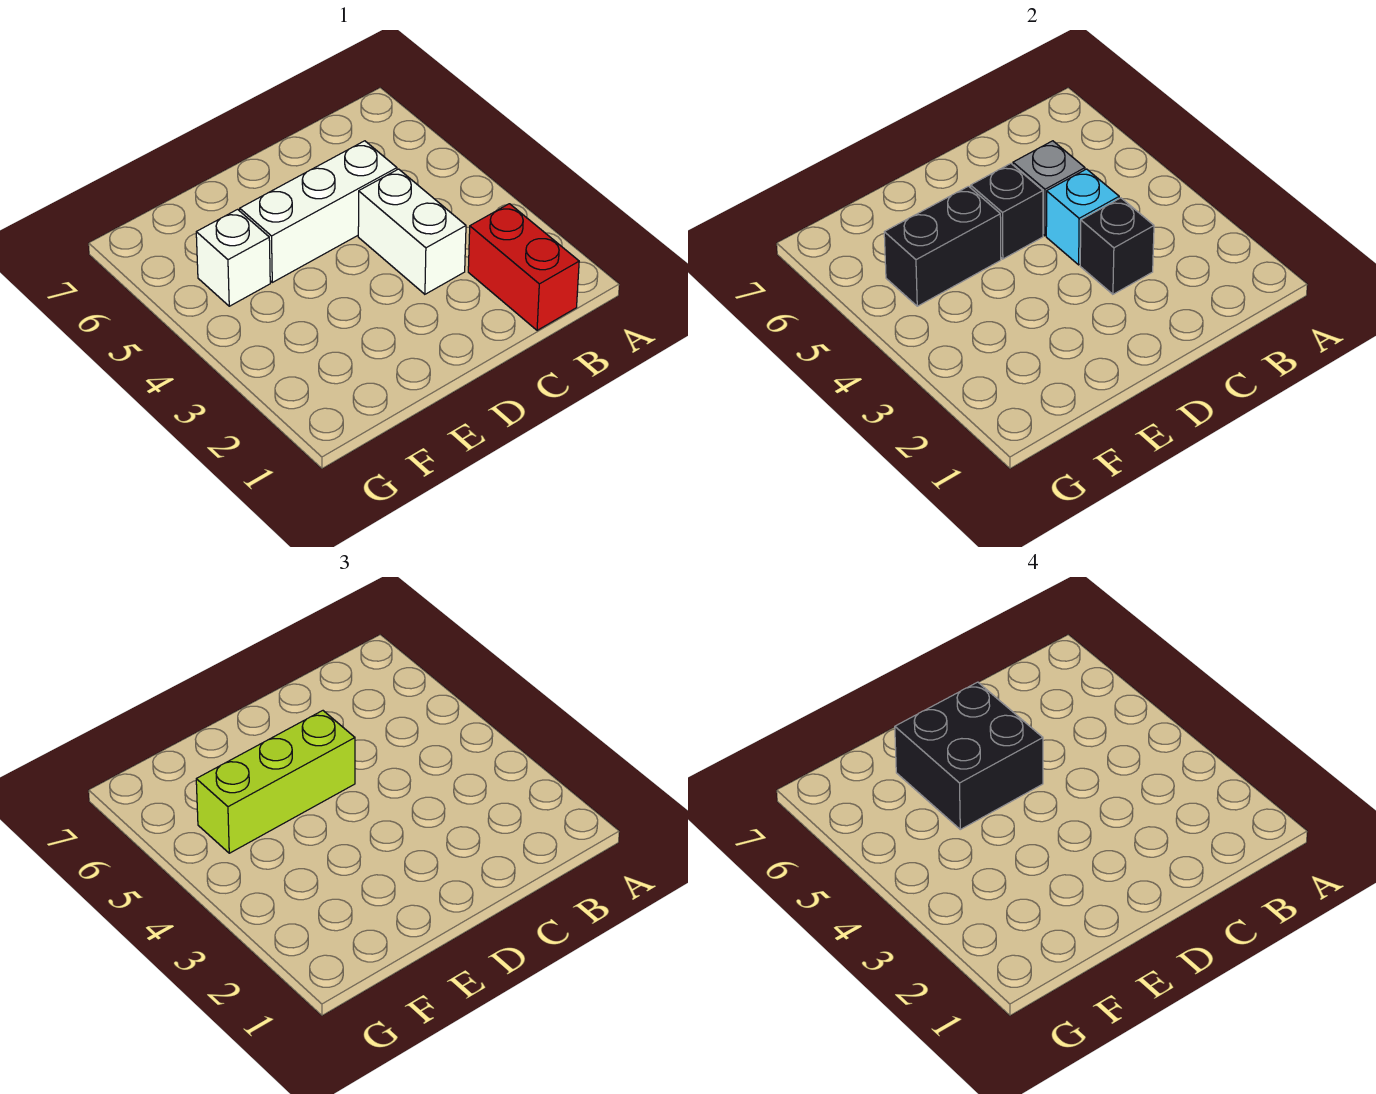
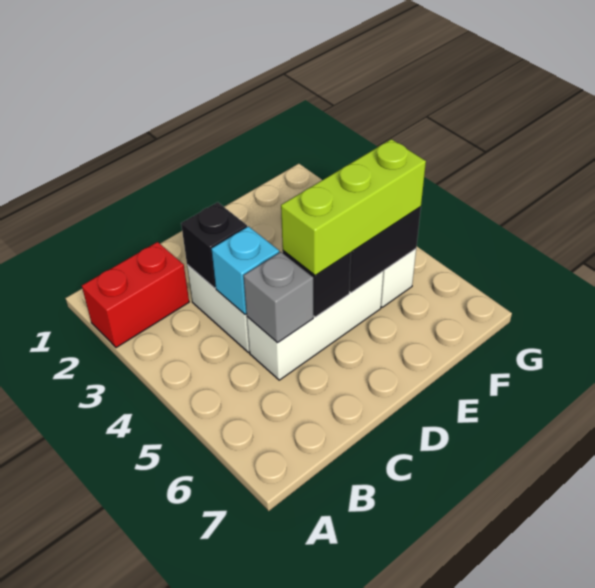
red 1x2 brick [468,204,579,330] -> red 1x2 brick turned to [82,242,189,348]
black 2x2 brick [895,682,1043,829] -> none

